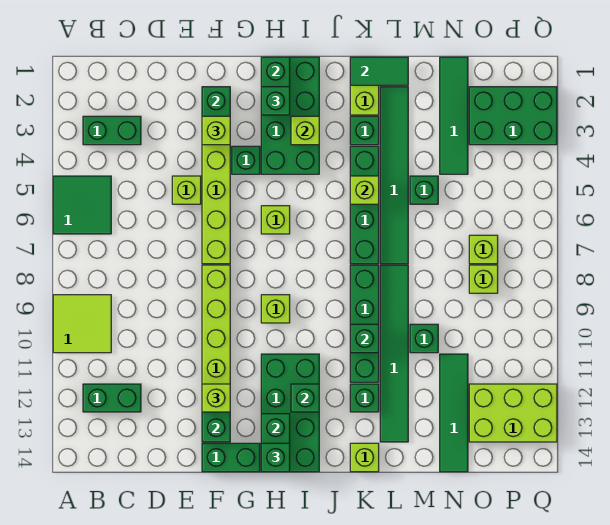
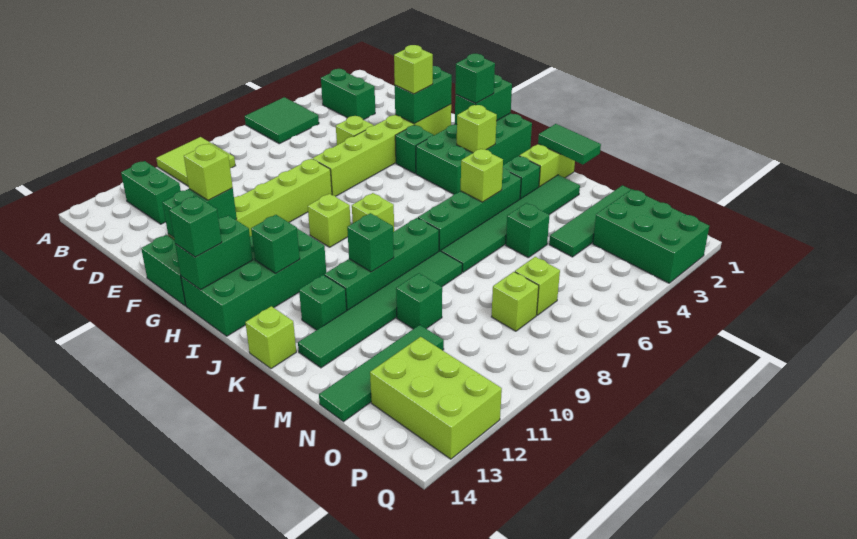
lime 1x1 brick [261,206,290,234] -> lime 1x1 brick moved to [352,193,394,232]

